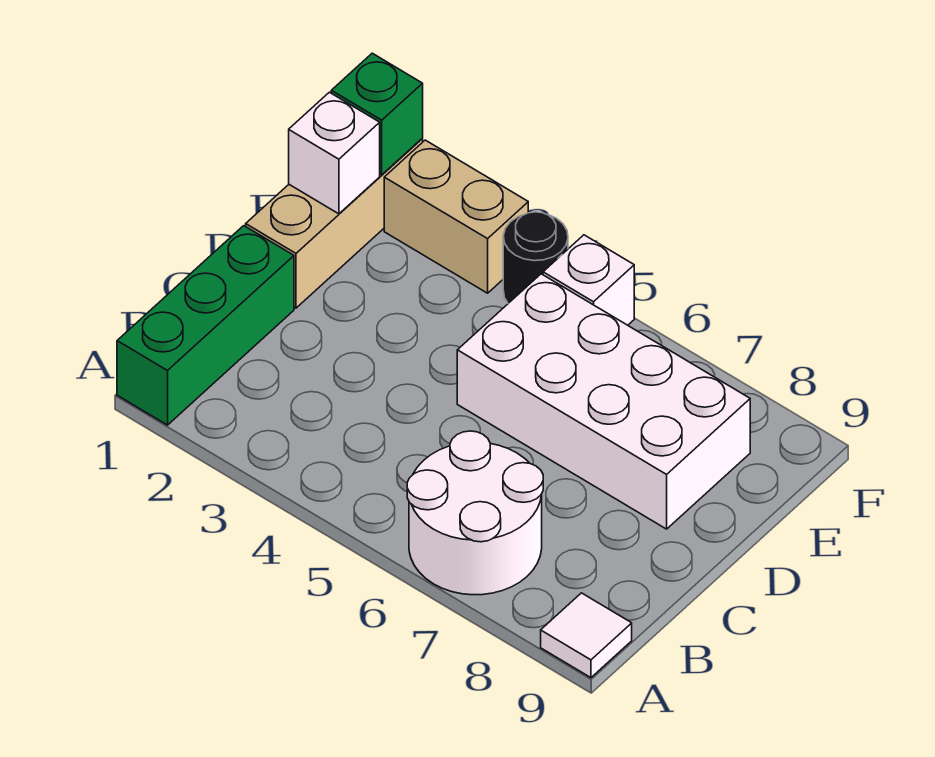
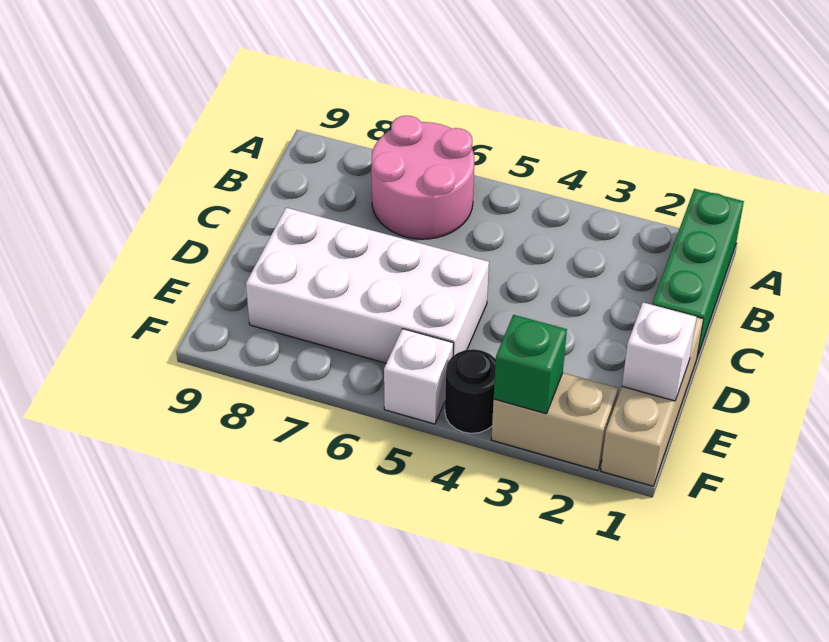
white 2x2 round brick [407,431,543,595] -> pink 2x2 round brick [371,116,474,239]
white 1x1 tile [541,593,632,678] -> none
green 1x1 brick [331,53,423,175] -> green 1x1 brick moved to [494,315,567,414]

